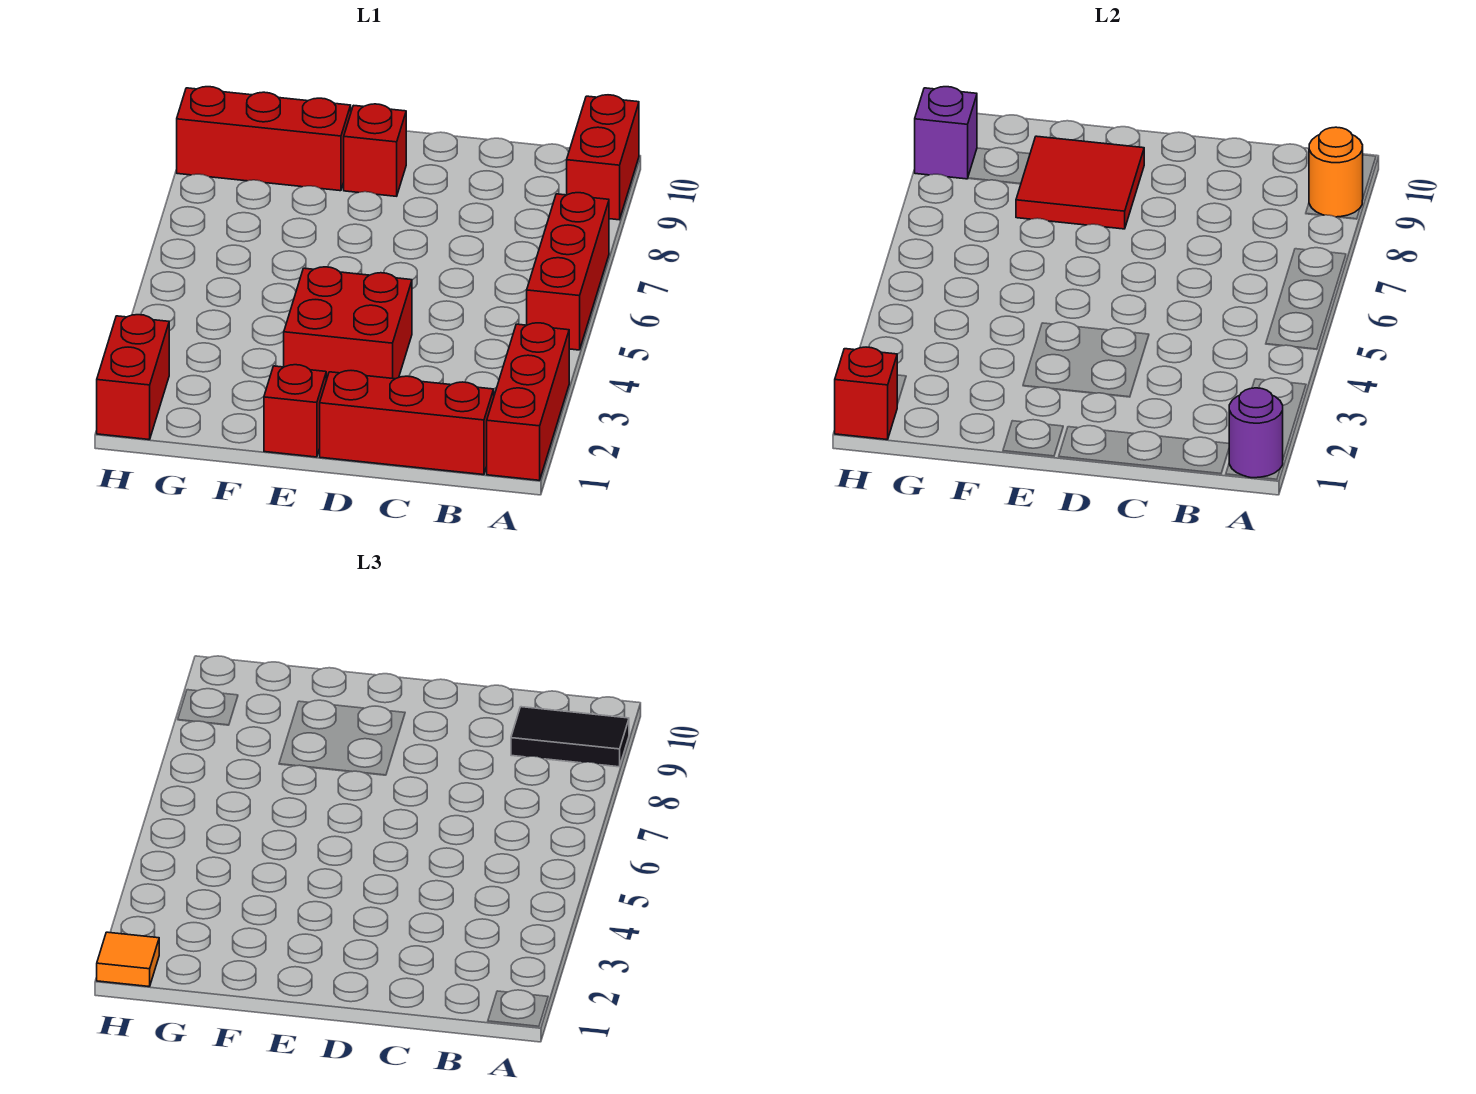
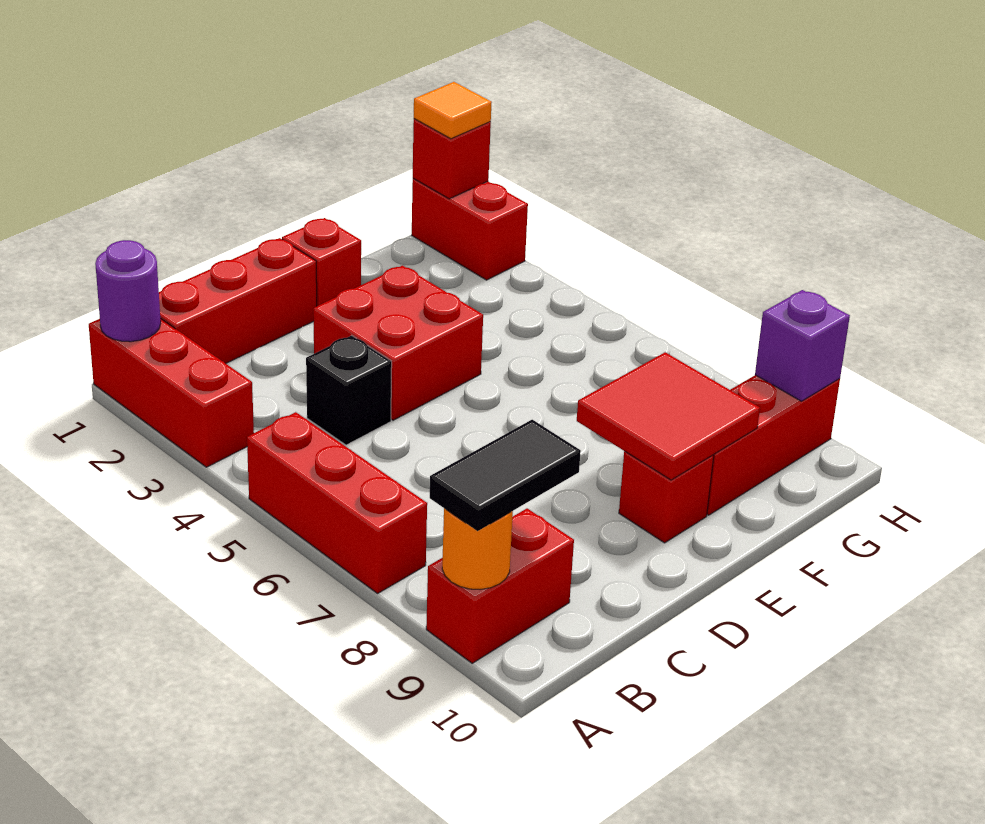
red 1x2 brick [567,95,639,220] -> red 1x2 brick turned to [426,508,574,663]
none -> black 1x1 brick [306,335,392,445]

